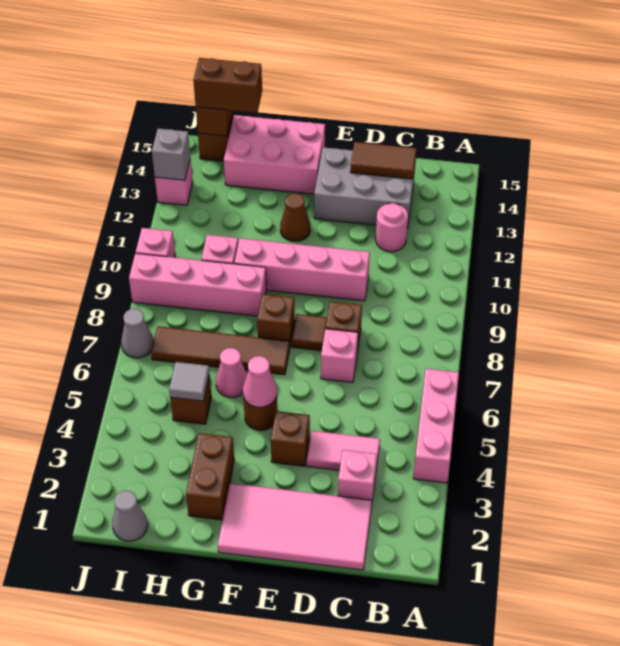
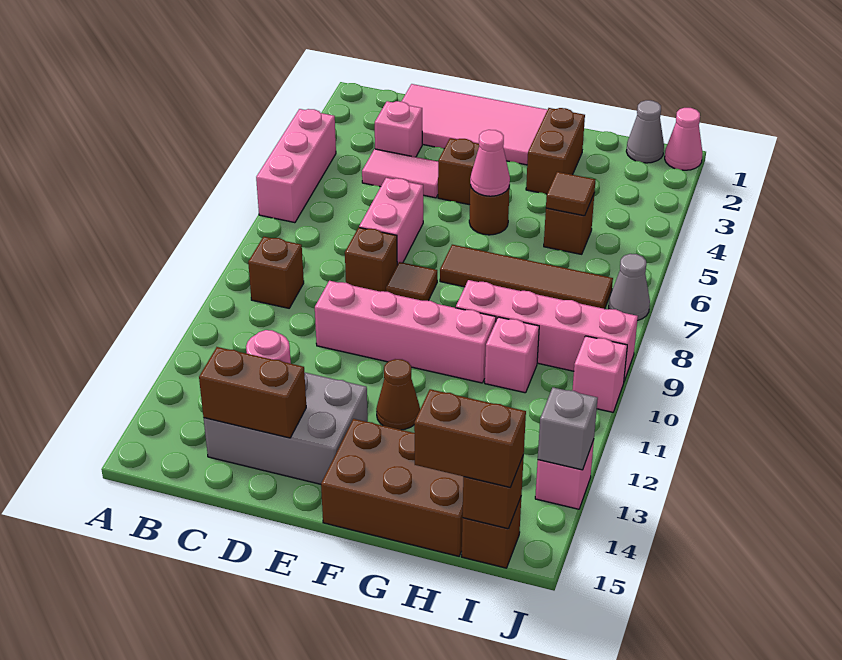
brown 1x2 tile [350,142,416,179] -> brown 1x2 brick [199,347,306,438]
pink 1x1 brick [321,329,358,382] -> pink 1x2 brick [359,178,423,265]
brown 1x1 brick [257,294,295,345] -> brown 1x1 brick moved to [248,237,304,308]
pink 2x3 brick [224,115,325,194] -> brown 2x3 brick [321,419,463,556]
pink 1x1 cone [216,348,247,397] -> pink 1x1 cone moved to [665,108,703,170]
grey 1x1 tile [169,362,209,401] -> brown 1x1 tile [546,172,595,216]

